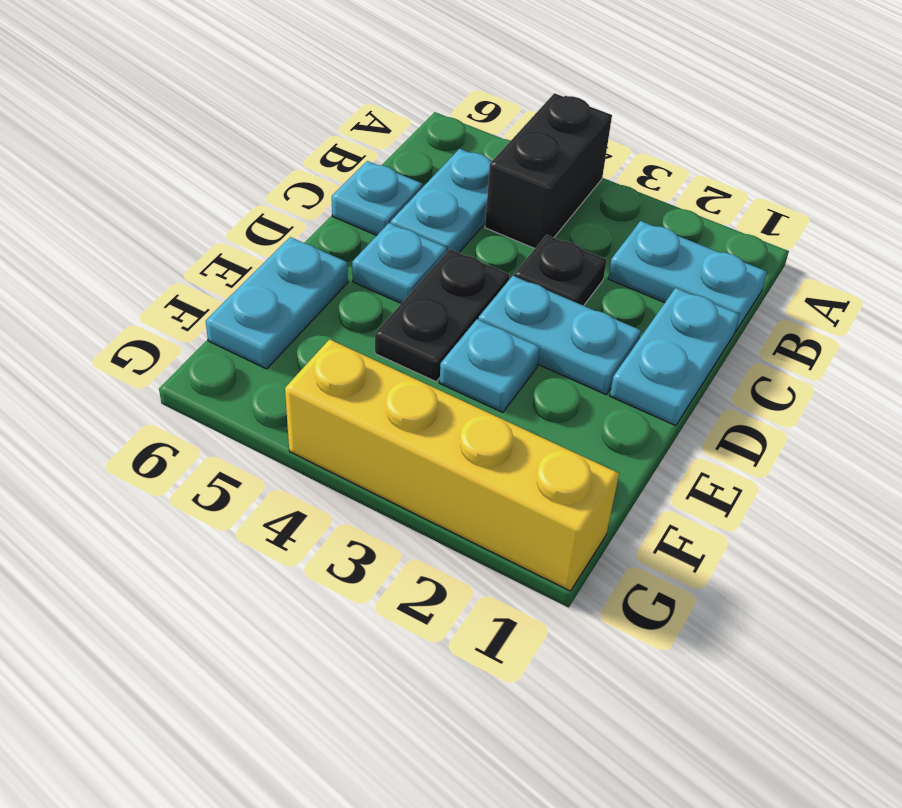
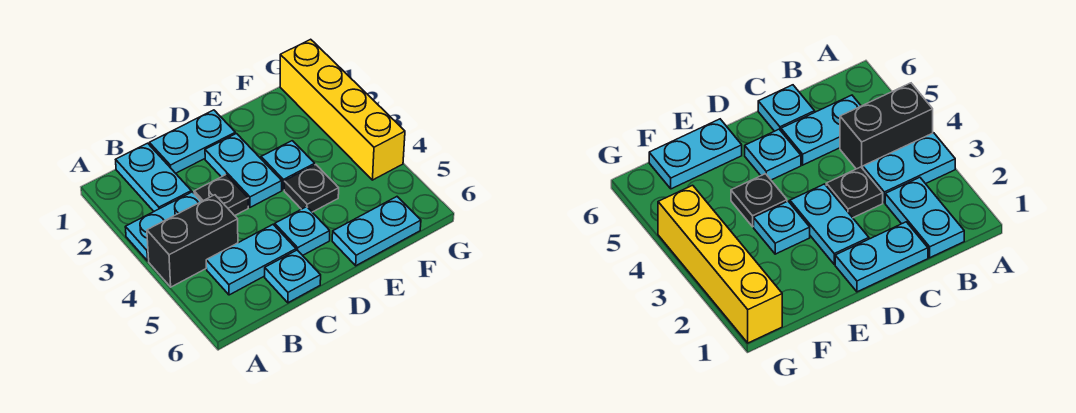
none -> cyan 1x2 plate [125,192,201,261]
black 1x2 plate [375,249,510,382] -> black 1x1 plate [284,165,339,212]

